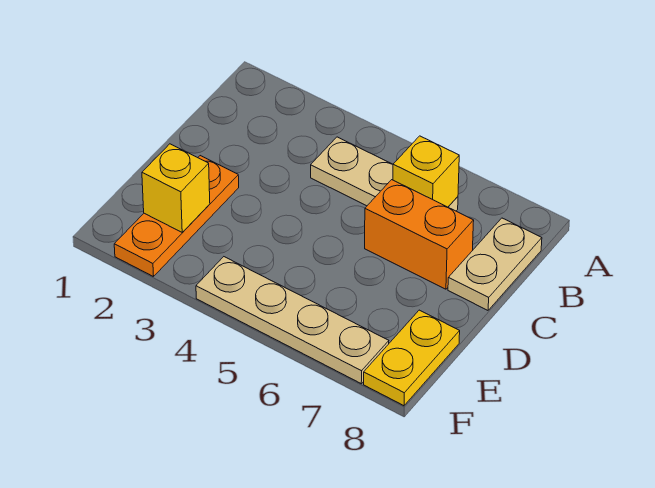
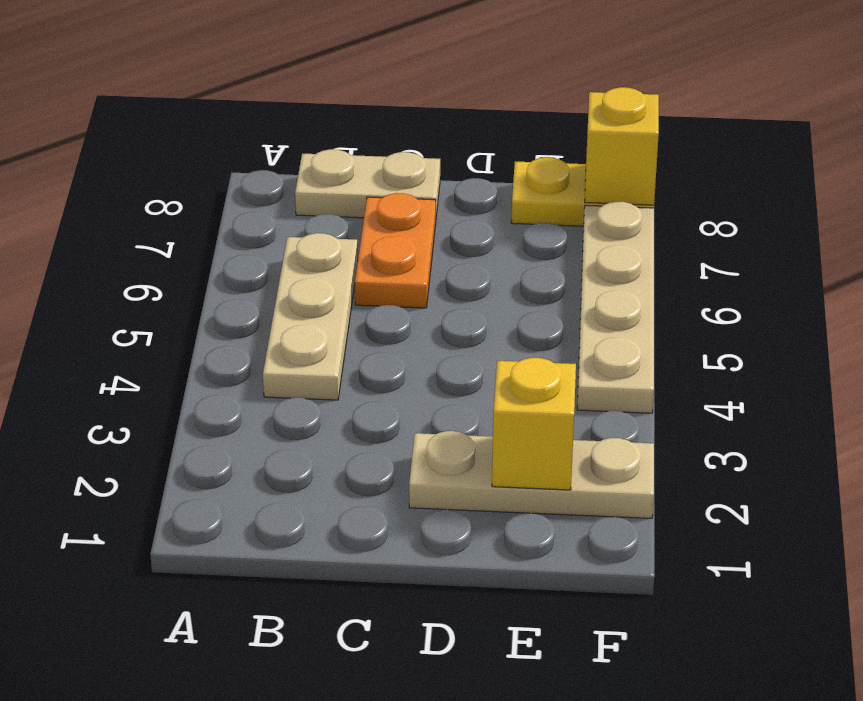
yellow 1x1 brick [393,136,459,207] -> yellow 1x1 brick moved to [585,87,659,205]
orange 1x2 brick [365,180,474,289] -> orange 1x2 plate [355,193,436,308]
orange 1x3 plate [114,156,239,277] -> tan 1x3 plate [409,431,654,518]

